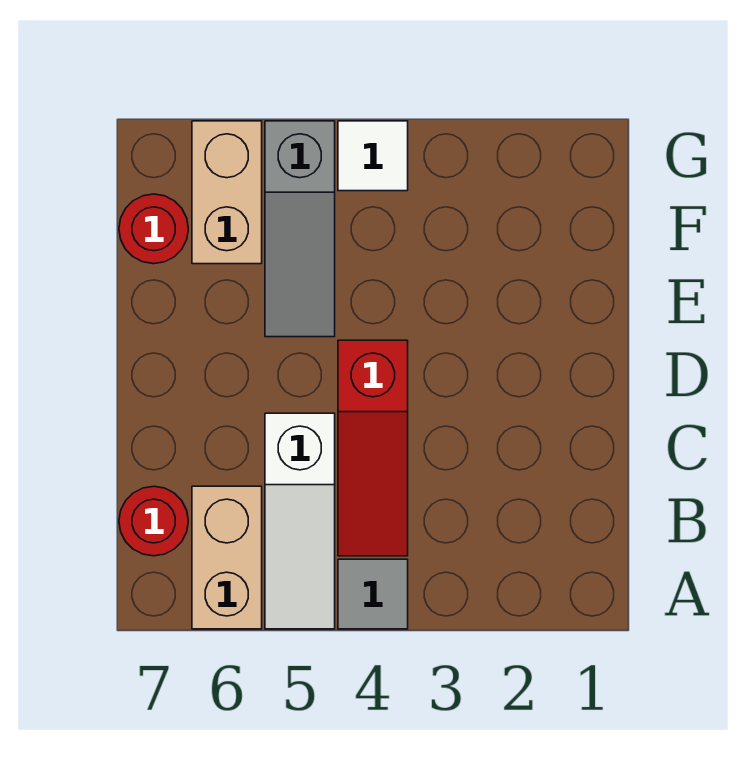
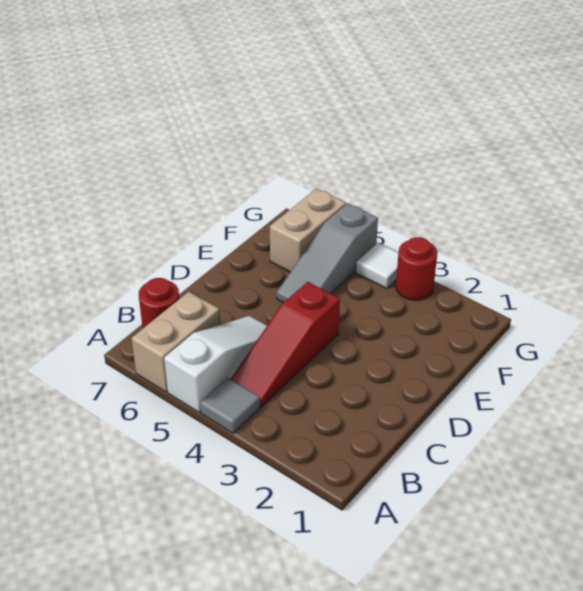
white 1x3 slope [265,413,335,629] -> white 1x3 slope turned to [164,316,267,412]
red 1x1 round brick [119,194,188,264] -> red 1x1 round brick moved to [396,237,438,300]

